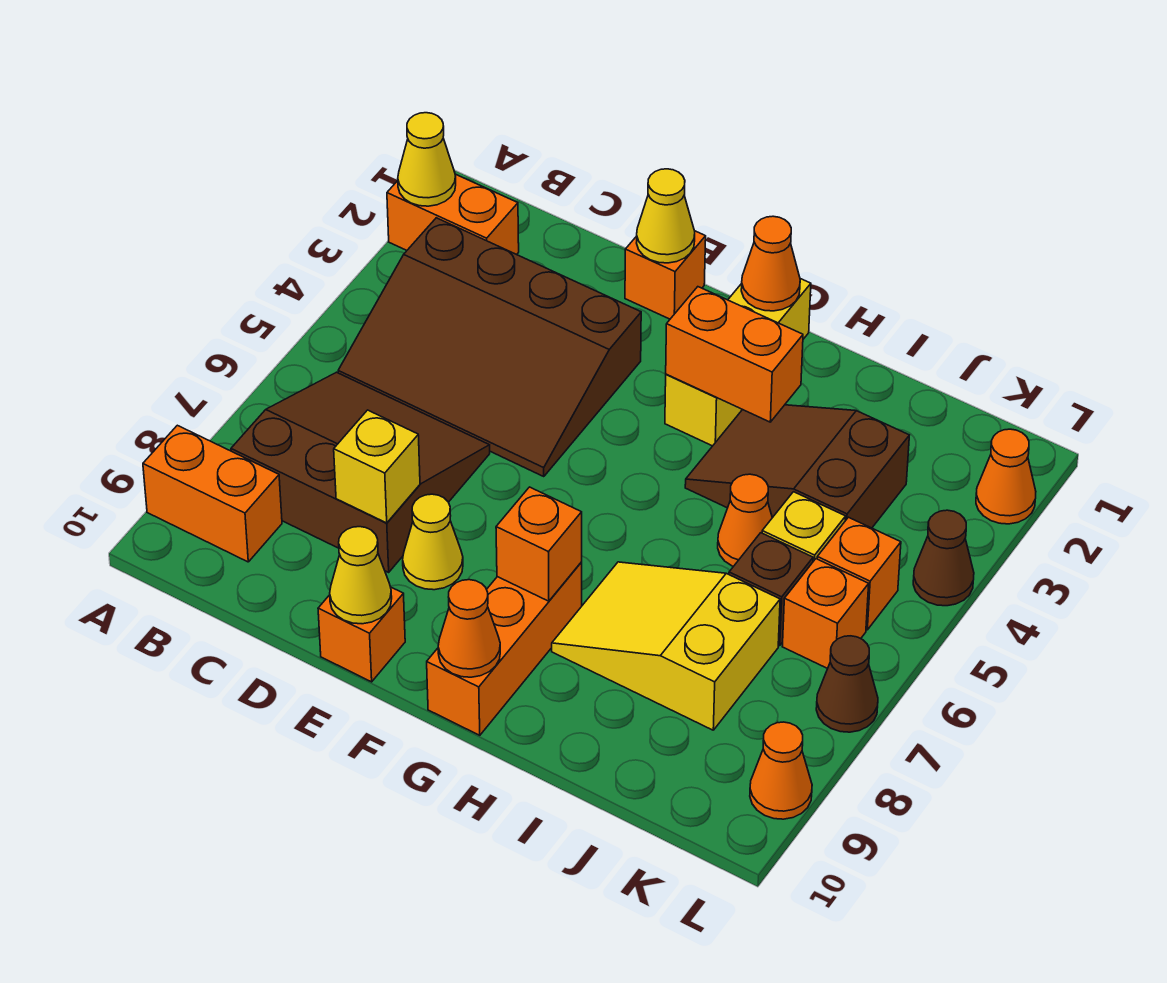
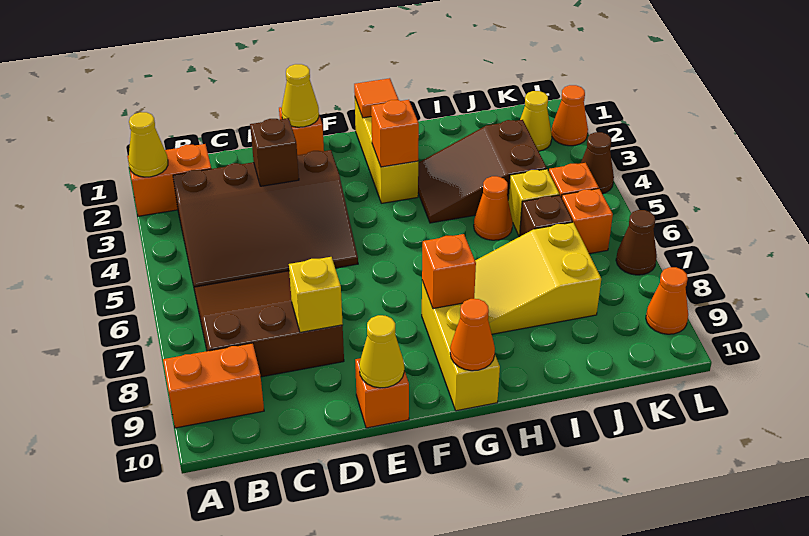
none -> brown 1x1 brick [250,118,299,186]
yellow 1x1 cone [403,494,463,590] -> yellow 1x1 cone moved to [520,91,552,151]
orange 1x1 cone [741,216,800,311] -> orange 1x1 tile [354,78,399,118]
orange 1x2 brick [666,287,803,422] -> orange 1x1 brick [371,100,419,167]
orange 1x3 brick [427,562,582,735] -> yellow 1x3 brick [422,281,500,411]

